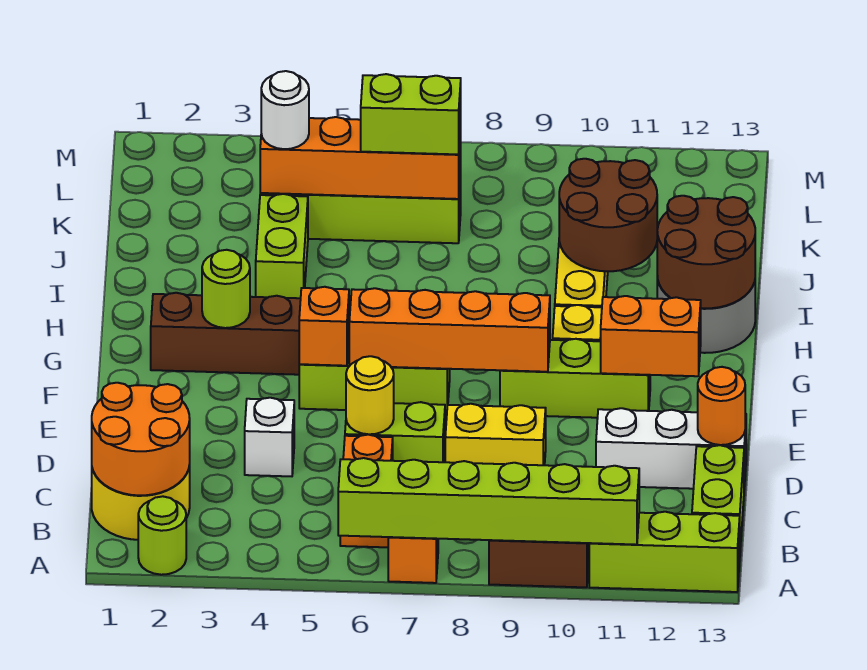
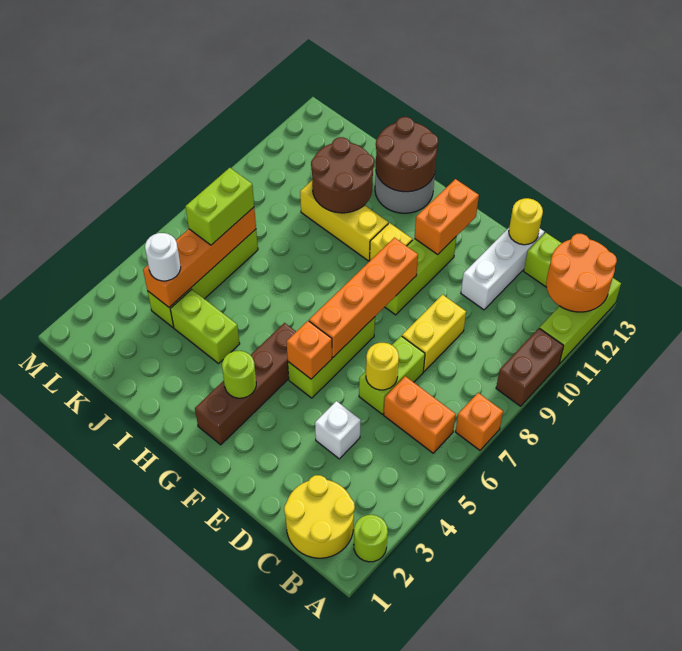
lime 1x6 brick [338,458,639,545] -> none
orange 2x2 round brick [92,383,190,495] -> orange 2x2 round brick moved to [546,234,617,312]
orange 1x1 round brick [698,367,745,445] -> yellow 1x1 round brick [509,198,543,245]

